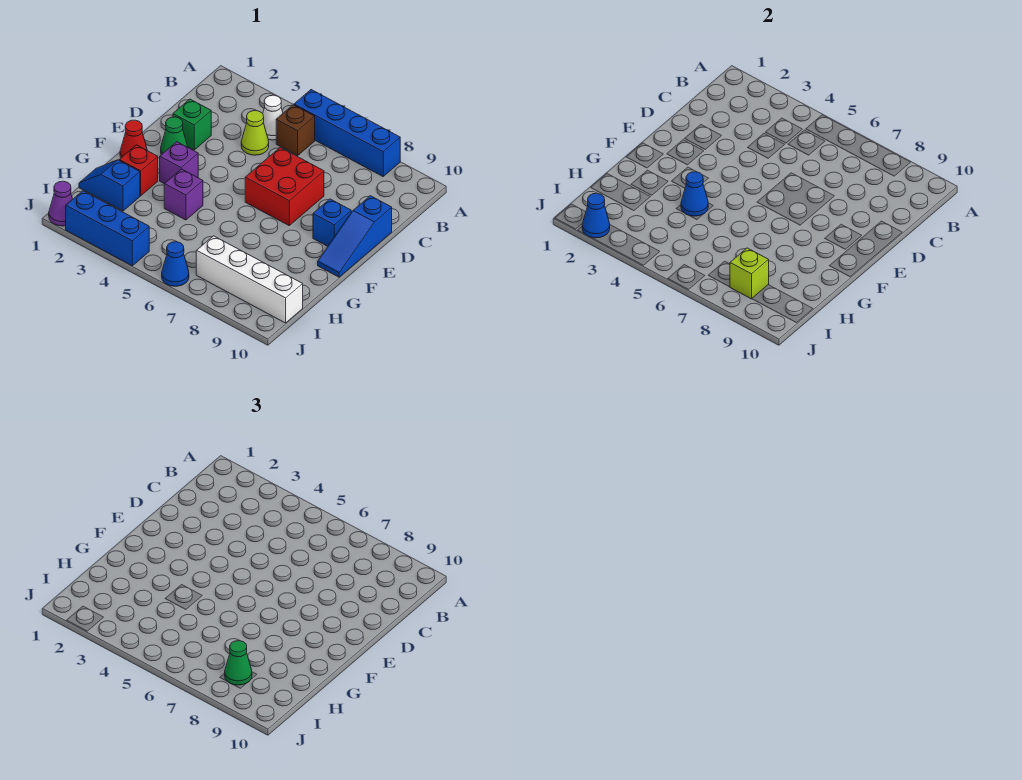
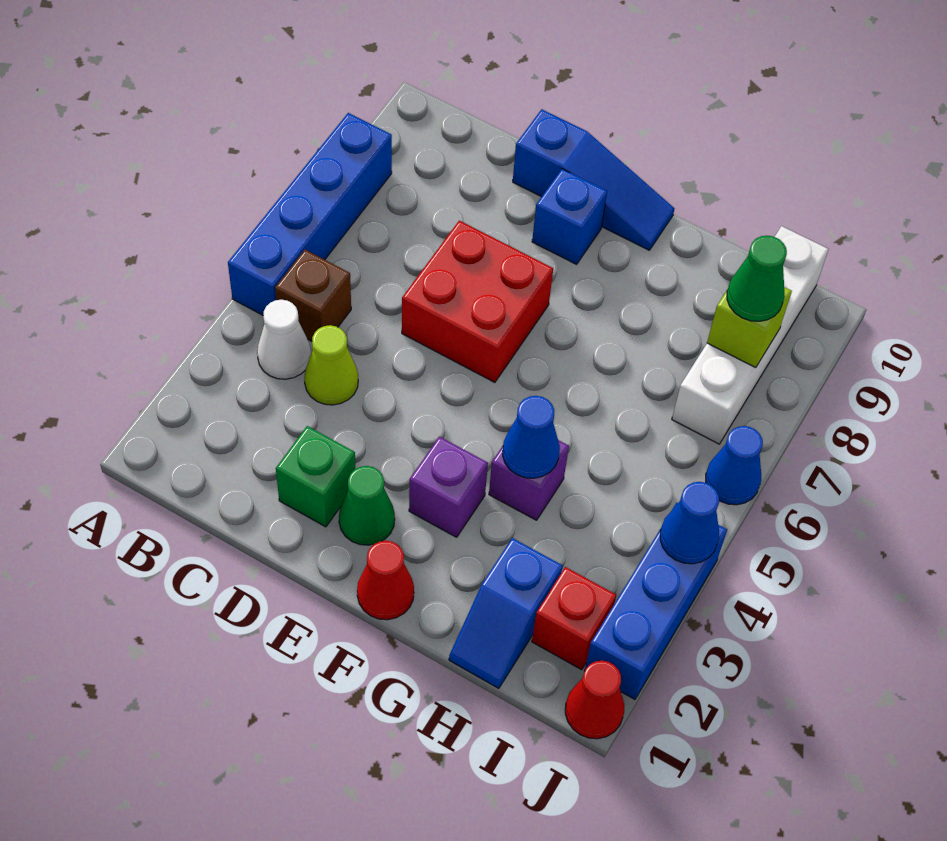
red 1x1 brick [119,145,158,196] -> red 1x1 brick moved to [532,567,616,670]
purple 1x1 cone [49,181,72,226] -> red 1x1 cone [565,661,624,739]
blue 1x1 cone [582,193,610,238] -> blue 1x1 cone moved to [660,482,719,564]

